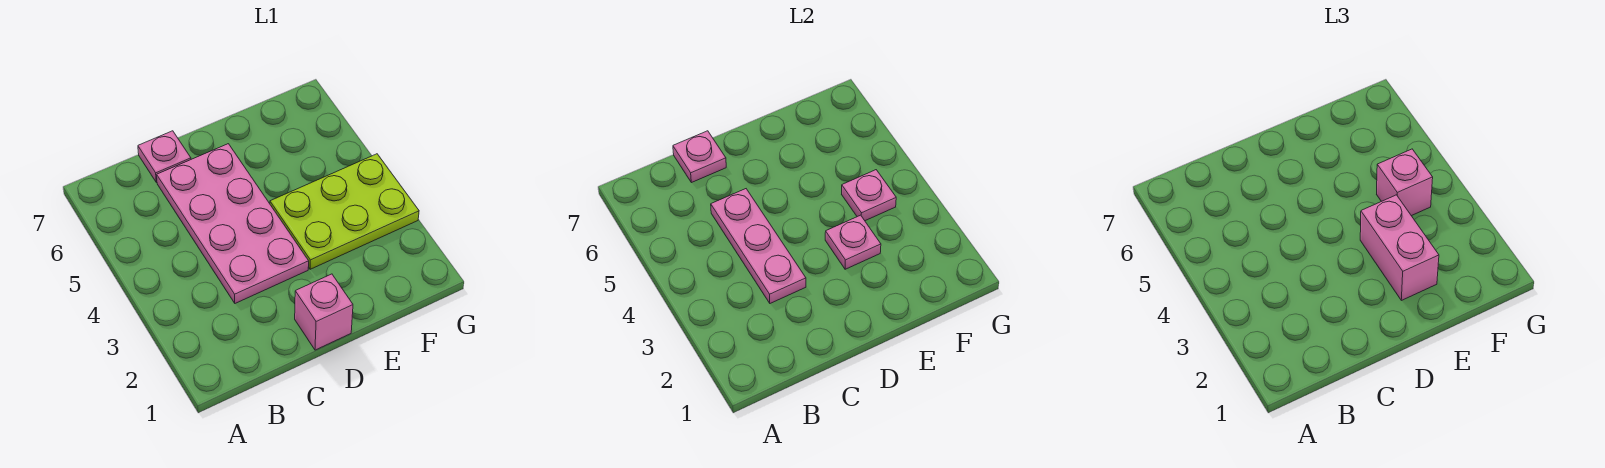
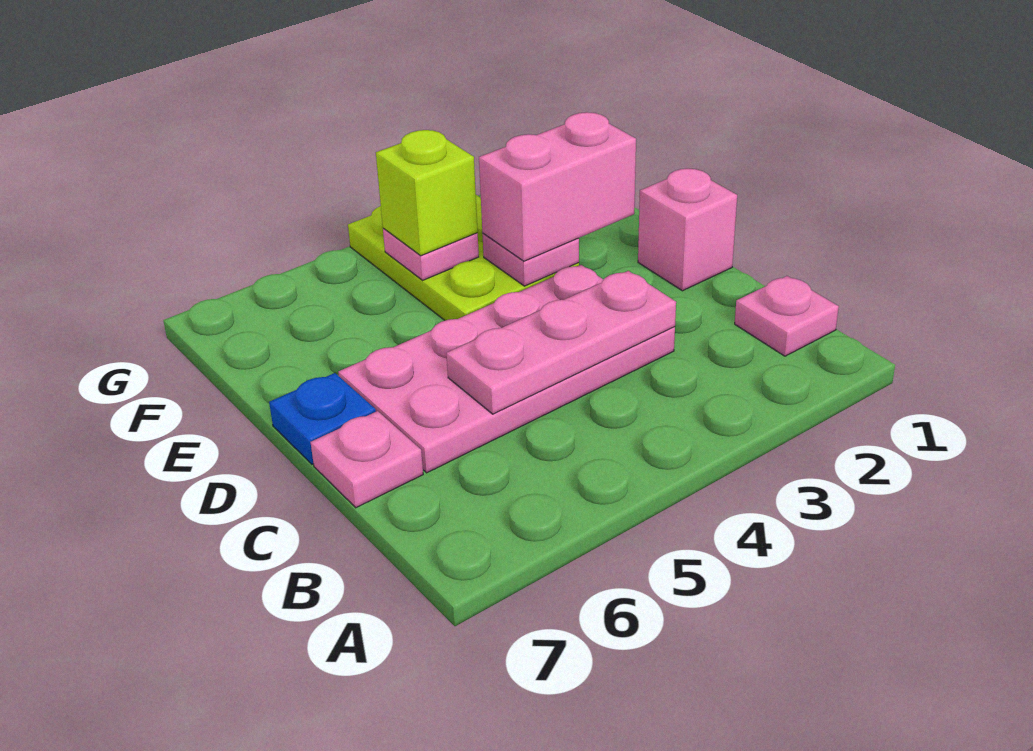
pink 1x1 plate [673,131,726,183] -> pink 1x1 plate moved to [735,276,839,356]
none -> blue 1x1 plate [269,373,376,464]
pink 1x1 brick [1377,149,1433,216] -> lime 1x1 brick [376,130,478,256]

